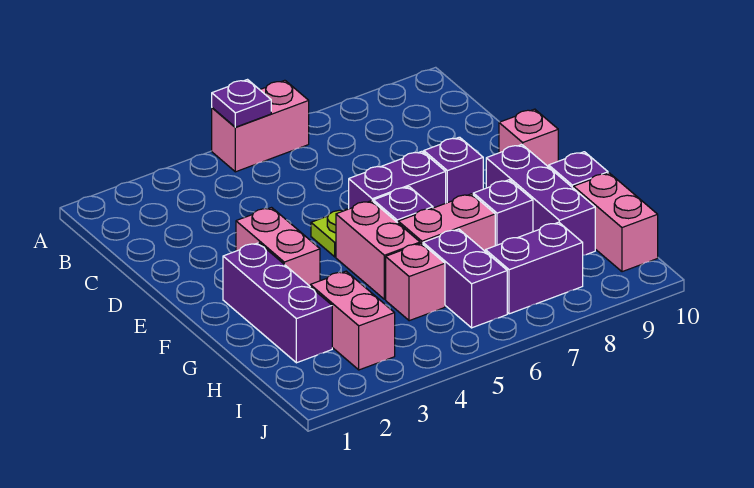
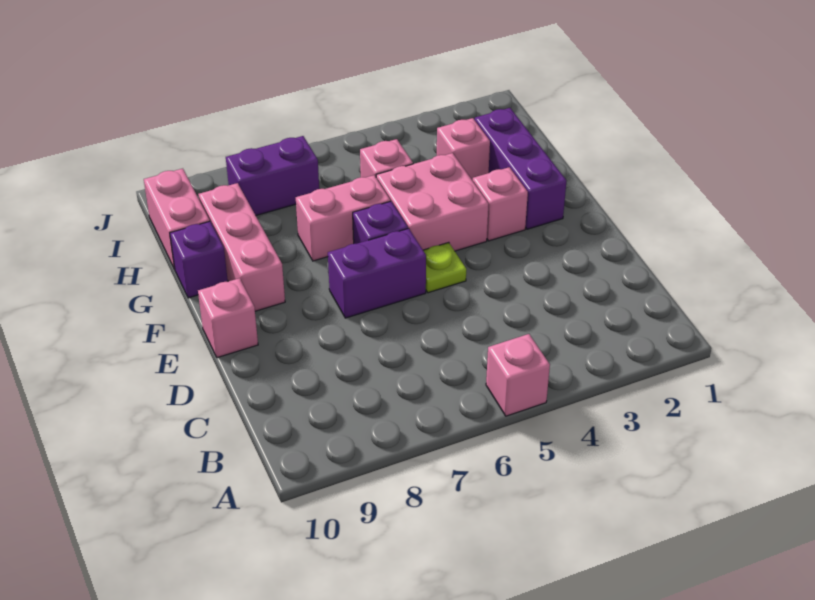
pink 1x2 brick [212,80,309,172] -> pink 1x1 brick [486,334,550,416]
purple 1x1 plate [212,80,271,127] -> none
pink 1x2 brick [236,208,320,286] -> pink 1x1 brick [473,167,528,241]
purple 1x1 brick [424,137,483,203] -> none
pink 1x2 brick [336,201,420,299] -> pink 2x2 brick [376,153,489,251]
purple 1x3 brick [486,145,595,255] -> pink 1x3 brick [198,183,285,311]
purple 1x1 brick [473,180,533,246] -> none
pink 1x2 brick [310,271,395,370] -> pink 1x1 brick [437,118,490,181]
purple 1x2 brick [423,229,507,328] -> none

